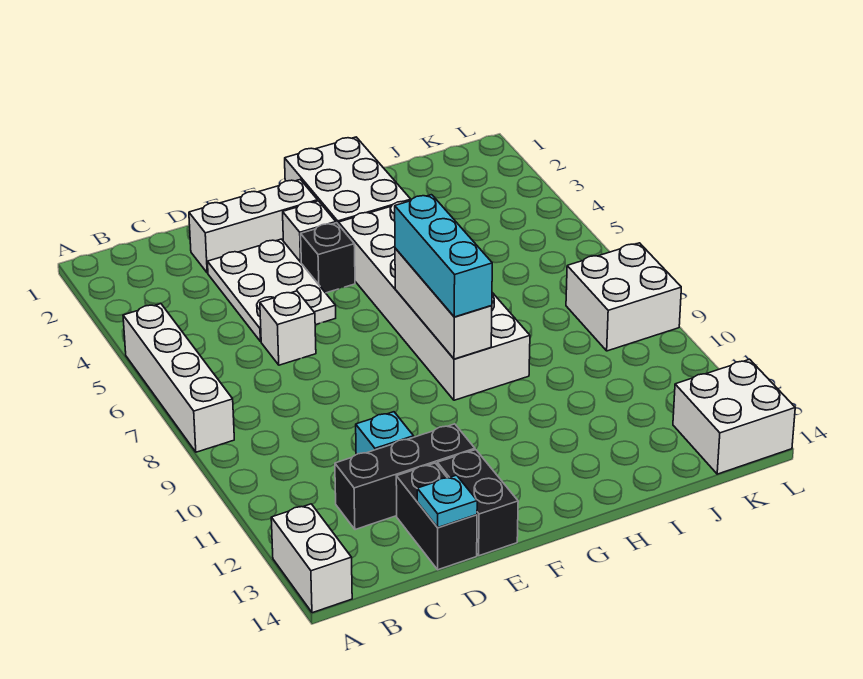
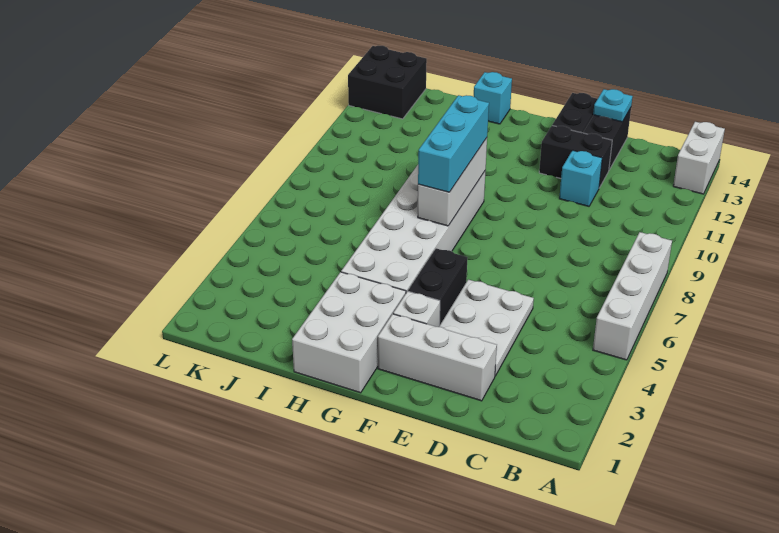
black 1x3 brick [335,424,475,530] -> black 1x2 brick [539,126,612,188]
white 1x1 brick [260,291,316,365] -> none
black 1x1 brick [301,223,355,293] -> black 1x2 brick [408,248,467,326]
none -> cyan 1x1 brick [474,72,512,124]
white 2x2 brick [566,243,681,351] -> none
white 2x2 brick [673,359,795,474] -> black 2x2 brick [348,46,427,119]

